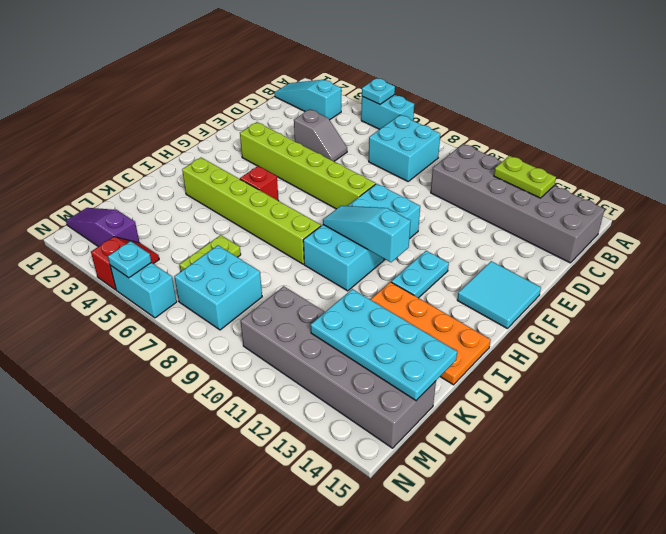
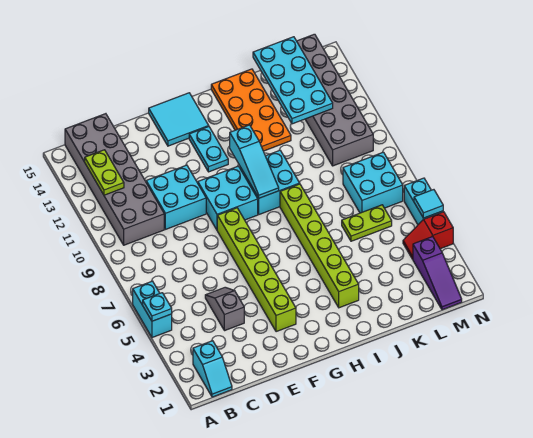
cyan 1x3 slope [274,80,341,120] -> cyan 1x2 slope [193,341,232,397]
cyan 2x2 brick [369,115,440,181] -> cyan 2x2 brick moved to [146,165,206,229]
cyan 1x2 plate [391,251,449,298] -> cyan 1x2 plate turned to [189,127,228,172]
red 1x1 brick [240,166,279,201] -> none
cyan 1x1 plate [108,241,151,278] -> cyan 1x1 tile [414,190,443,218]

